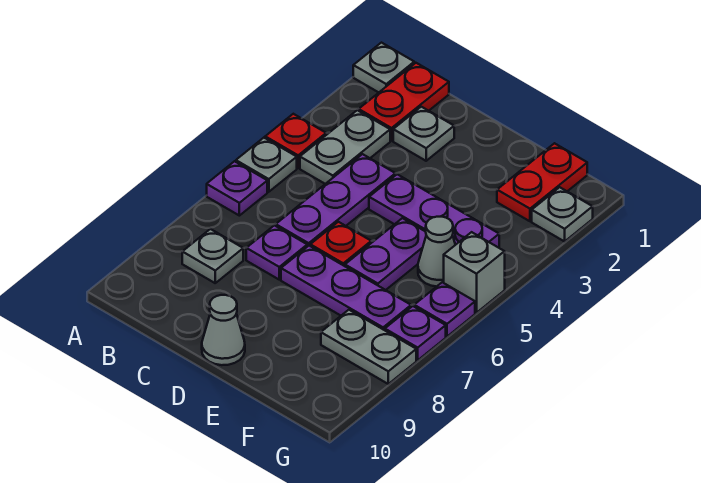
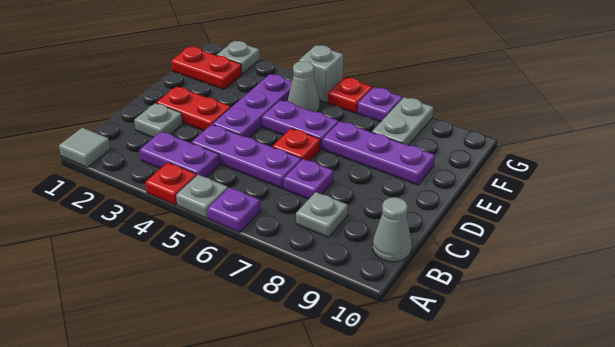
grey 1x1 plate [353,43,414,92] -> grey 1x1 tile [59,128,110,167]
red 1x2 plate [359,63,449,141] -> red 1x2 plate moved to [156,86,231,131]
grey 1x2 plate [300,110,390,184] -> purple 1x2 plate [140,132,220,177]
purple 1x3 plate [281,246,411,330] -> purple 1x3 plate turned to [323,121,435,185]
grey 1x1 cone [202,295,245,365] -> grey 1x1 cone moved to [373,197,412,262]
purple 1x1 plate [414,282,475,337] -> red 1x1 plate [328,77,372,113]

